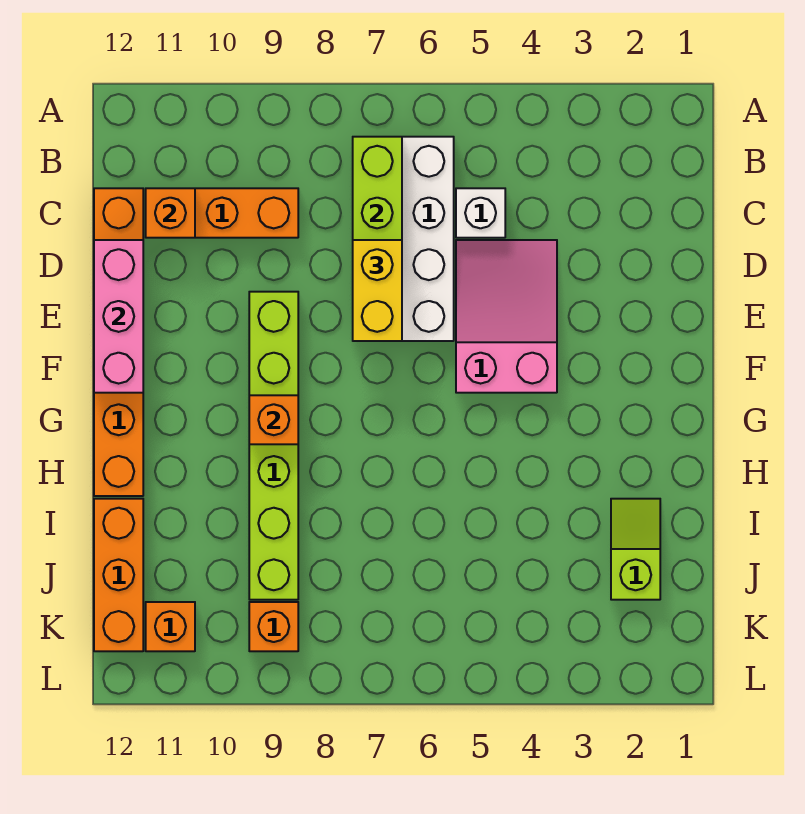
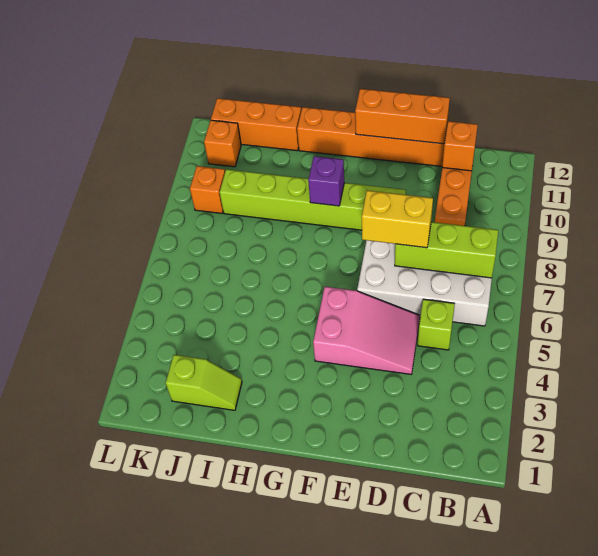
white 1x1 brick [456,188,505,238] -> lime 1x1 brick [418,299,455,350]
pink 1x3 brick [94,240,143,393] -> orange 1x3 brick [355,89,450,144]
orange 1x1 brick [249,395,298,444] -> purple 1x1 brick [308,156,344,206]

